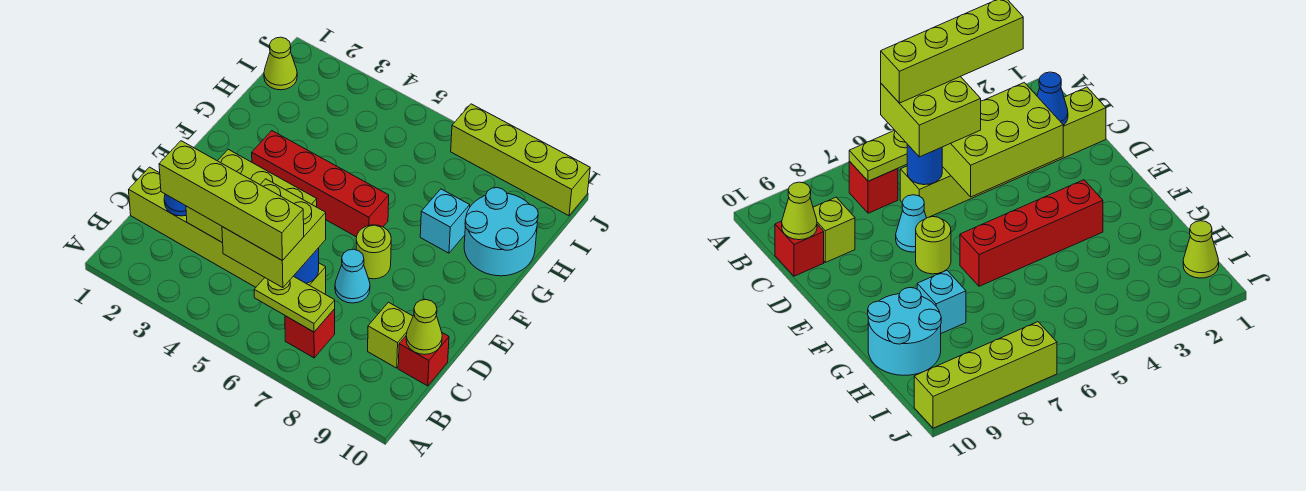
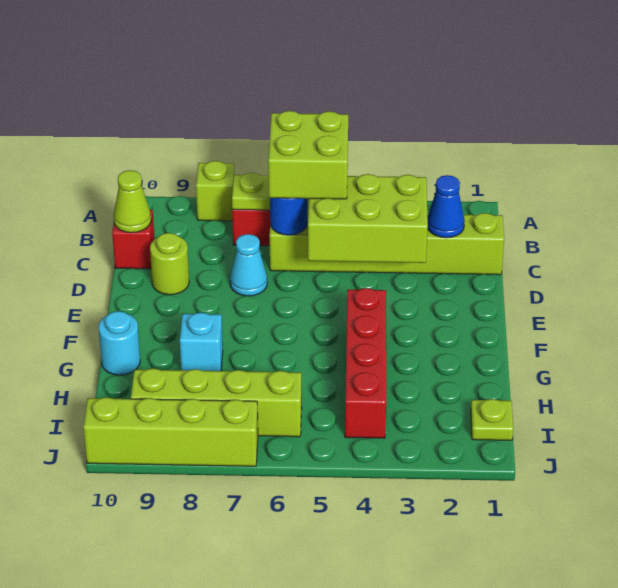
lime 1x4 brick [159,141,304,261] -> lime 1x4 brick moved to [131,368,302,437]
lime 1x1 brick [368,302,413,368] -> lime 1x1 brick moved to [196,161,235,221]
lime 1x1 round brick [356,225,391,279] -> lime 1x1 round brick moved to [150,233,189,295]
red 1x4 brick [252,131,389,237] -> red 1x4 brick turned to [345,288,386,438]
cyan 2x2 round brick [464,188,538,276] -> cyan 1x1 round brick [98,311,140,375]
lime 1x1 cone [264,37,297,90] -> lime 1x1 plate [471,399,513,440]

